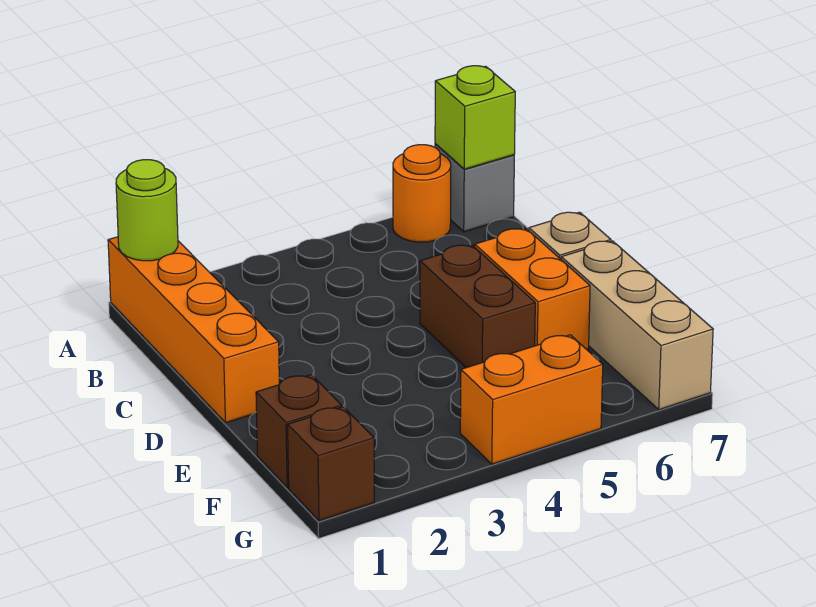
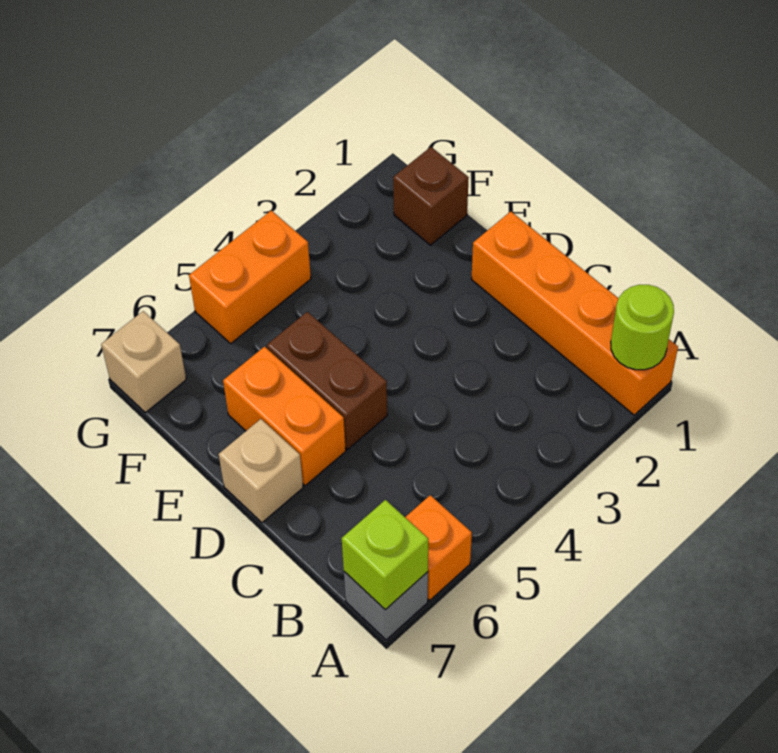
orange 1x1 round brick [393,145,451,242] -> orange 1x1 brick [405,495,472,600]
tan 1x3 brick [561,241,713,410] -> tan 1x1 brick [101,311,186,413]
brown 1x1 brick [288,407,374,521] -> none

